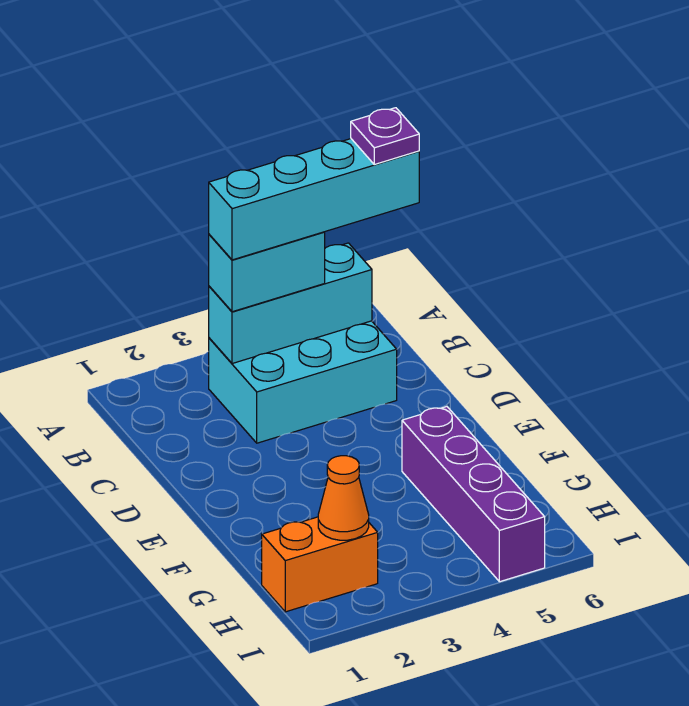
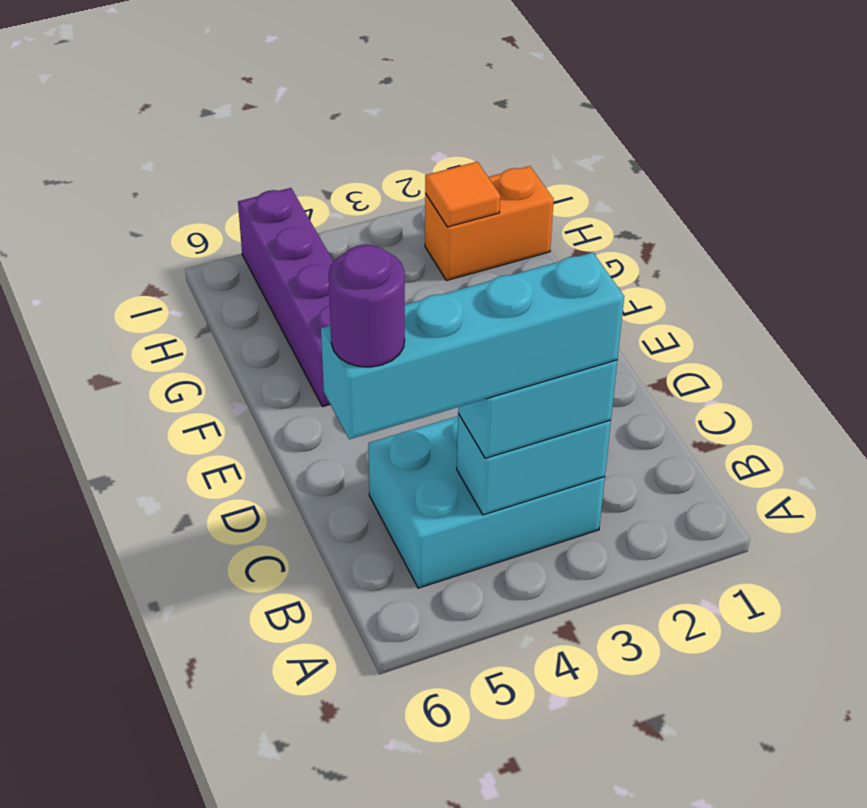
cyan 1x3 brick [209,243,372,364] -> cyan 1x2 brick [457,414,611,515]
purple 1x1 plate [351,108,419,164] -> purple 1x1 round brick [329,245,405,367]
orange 1x1 cone [318,456,369,540] -> orange 1x1 tile [425,162,500,227]

